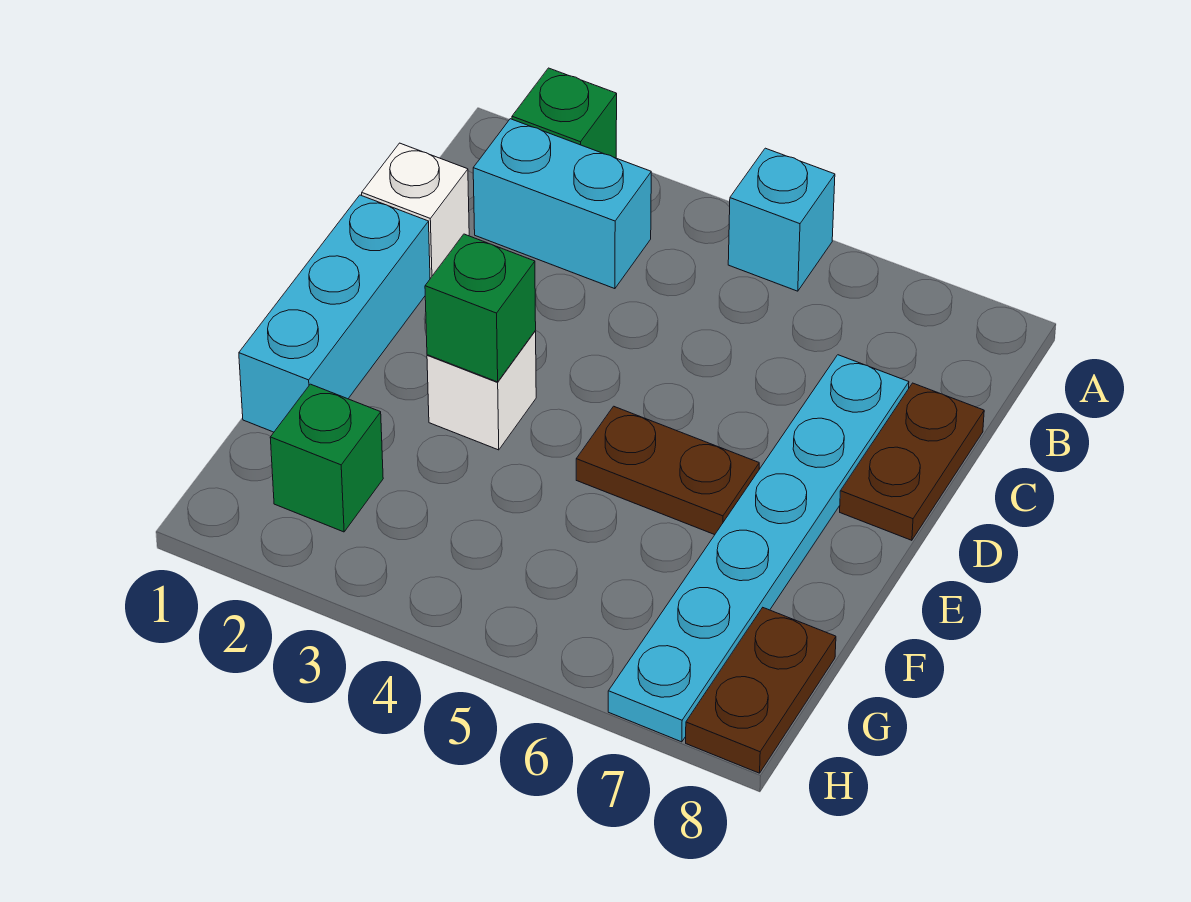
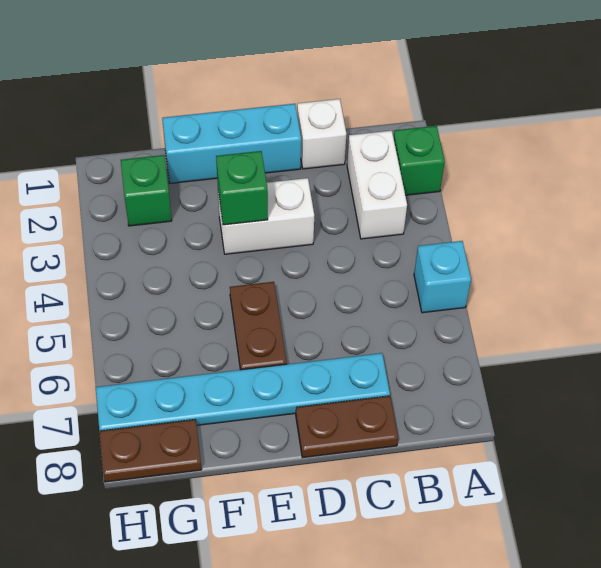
cyan 1x2 brick [473,119,651,289] -> white 1x2 brick [347,131,407,239]
white 1x1 brick [427,331,536,450] -> white 1x2 brick [218,178,314,254]

